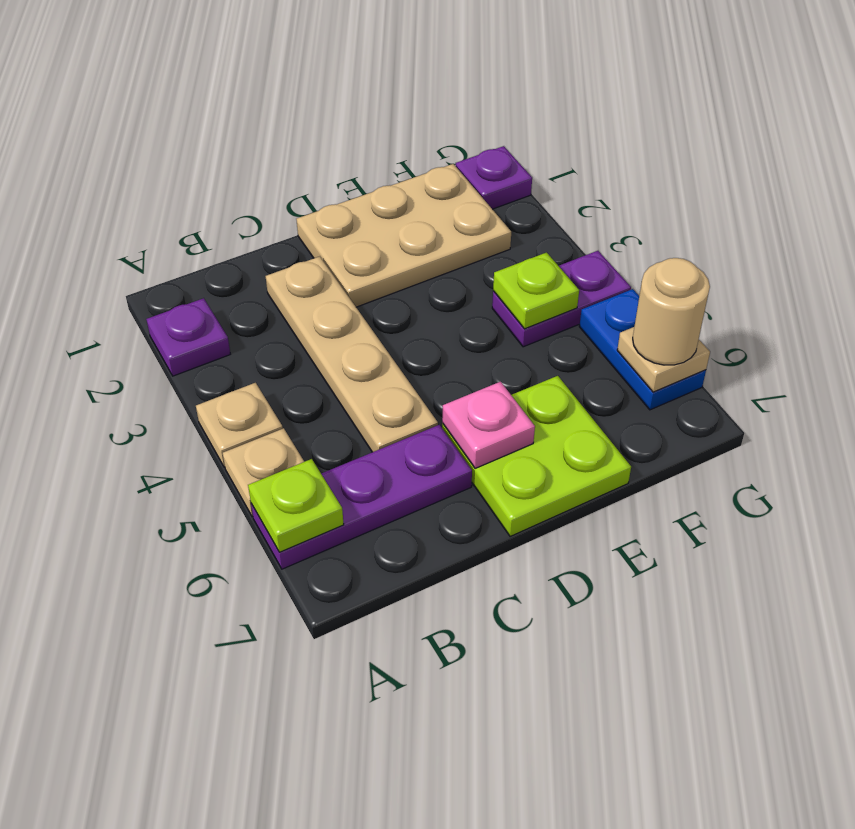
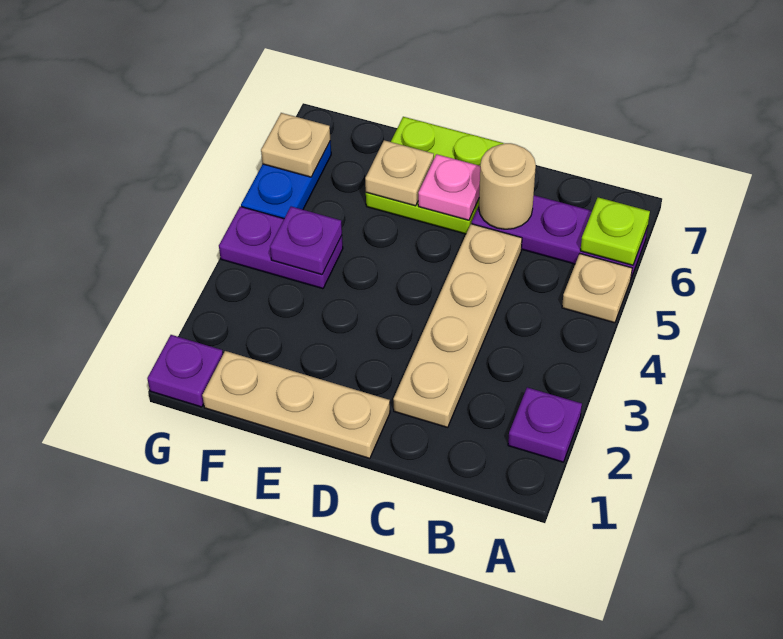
tan 1x1 plate [196,383,283,467] -> tan 1x1 plate moved to [365,140,434,206]
tan 2x3 plate [296,164,511,307] -> tan 1x3 plate [202,351,390,458]
lime 1x1 plate [493,253,579,329] -> purple 1x1 plate [270,207,342,275]
tan 1x1 round brick [633,258,710,365] -> tan 1x1 round brick moved to [479,143,536,229]

